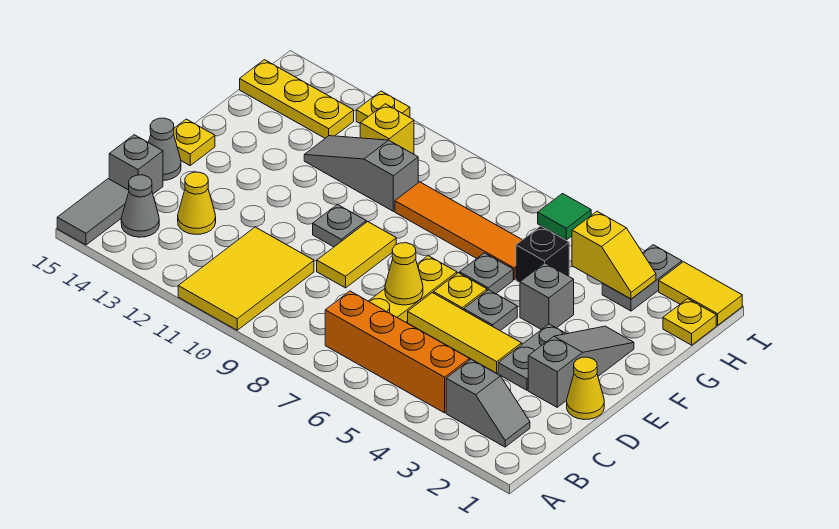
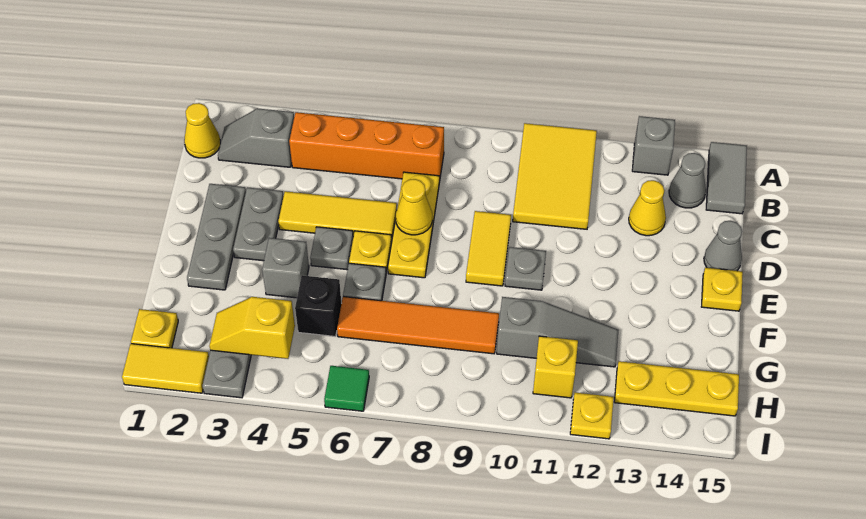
grey 1x1 brick [109,135,163,194] -> grey 1x1 brick moved to [632,116,675,175]
yellow 1x1 cone [567,357,604,419] -> yellow 1x1 cone moved to [184,103,220,158]
grey 1x3 slope [528,326,634,407] -> grey 1x3 plate [187,184,246,290]

